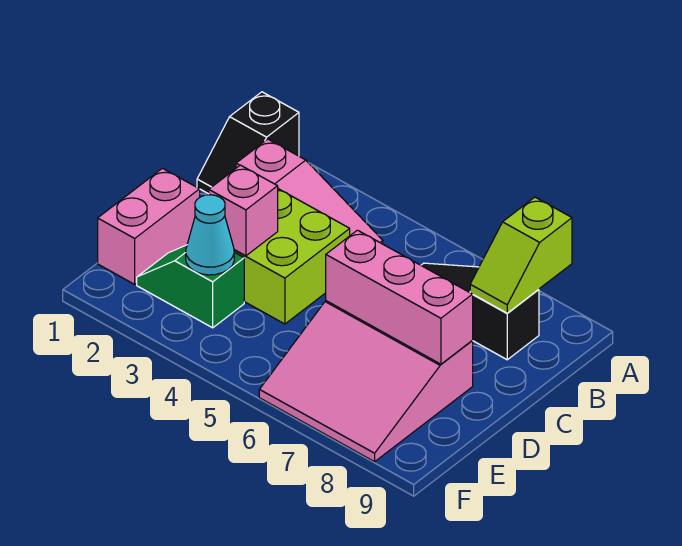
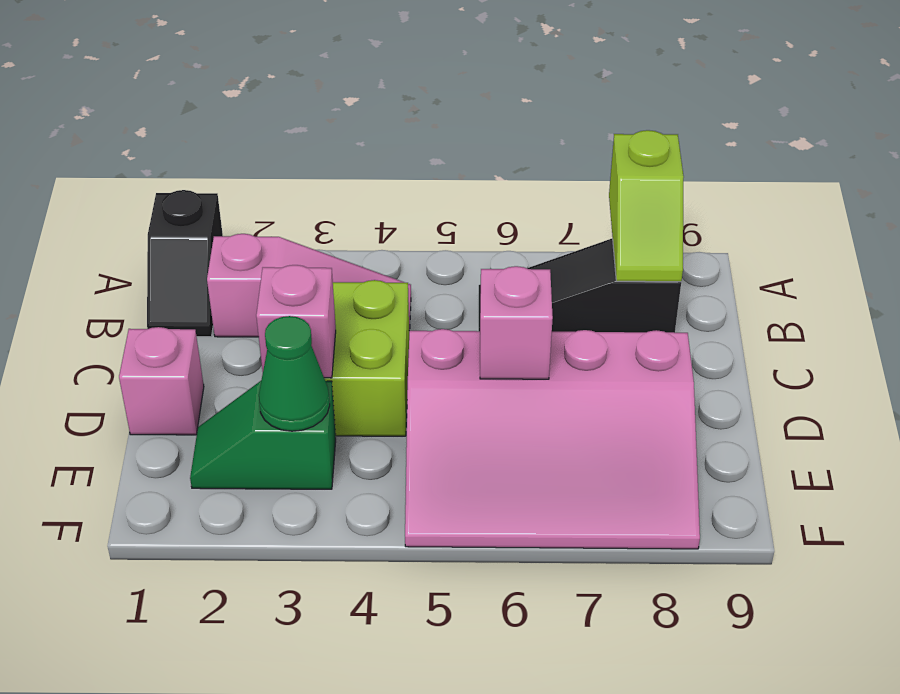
pink 1x2 brick [98,168,200,284] -> pink 1x1 brick [119,327,204,435]
pink 3x3 slope [259,301,473,462] -> pink 3x4 slope [405,329,700,549]
pink 1x3 brick [326,230,473,364] -> pink 1x1 brick [480,266,553,379]
cyan 1x1 cone [186,195,234,275] -> green 1x1 cone [259,316,330,431]

